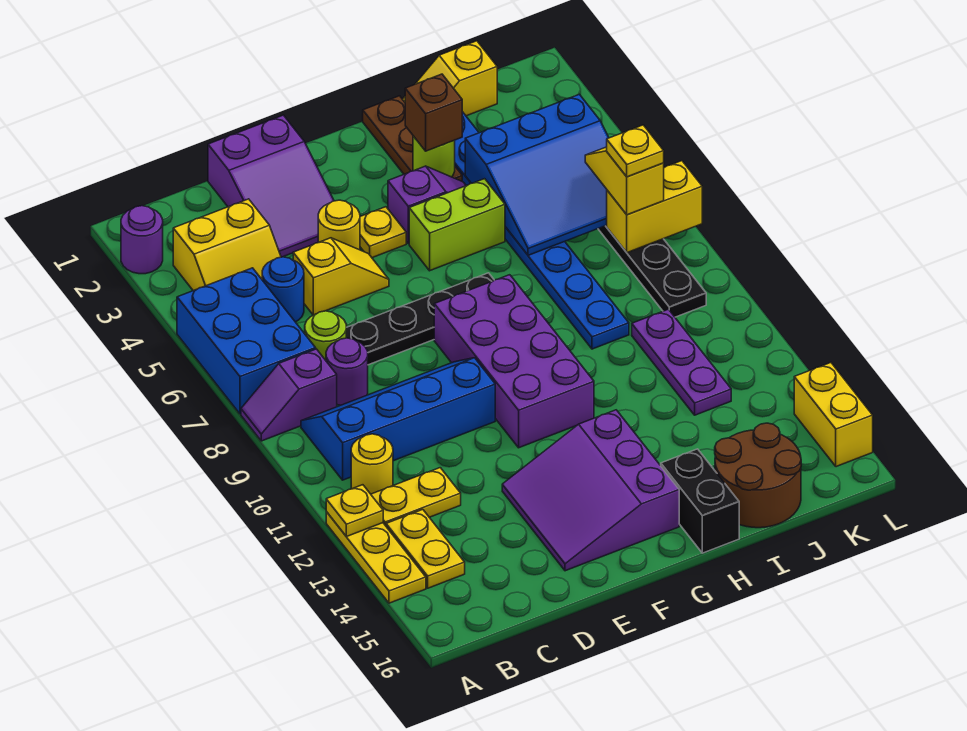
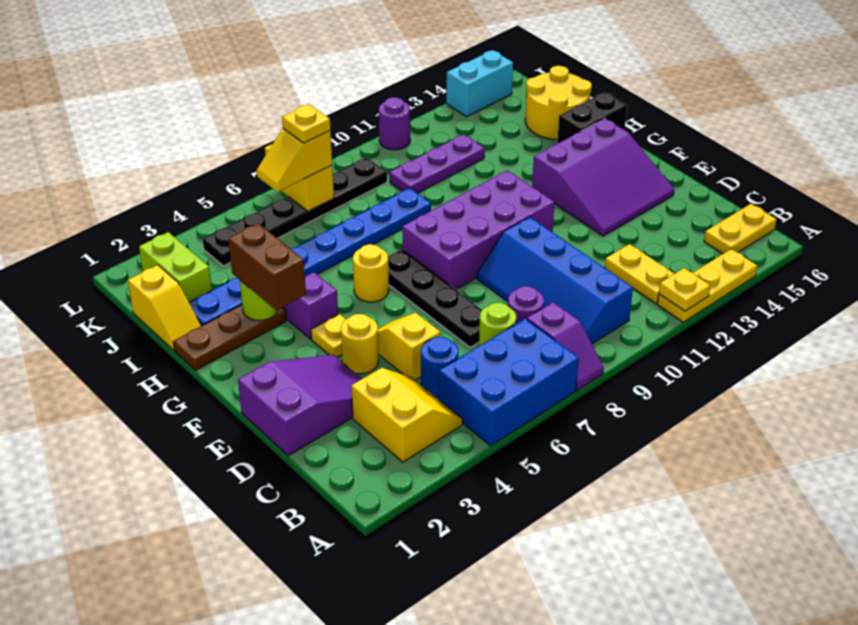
purple 1x1 round brick [121,206,163,274] -> purple 1x1 round brick moved to [379,97,410,150]
yellow 1x1 round brick [351,434,393,494] -> yellow 1x1 round brick moved to [353,244,389,302]
yellow 1x2 plate [386,510,465,588] -> yellow 1x2 plate moved to [704,204,776,254]
lime 1x2 brick [409,179,505,271] -> lime 1x2 brick moved to [139,232,212,302]
brown 1x1 brick [405,74,462,151] -> brown 1x2 brick [228,223,306,310]
blue 3x3 slope [465,94,609,255] -> none
brown 2x2 round brick [715,423,801,528] -> yellow 2x2 round brick [525,66,592,139]
yellow 1x2 brick [794,363,873,467] -> cyan 1x2 brick [446,50,513,117]

